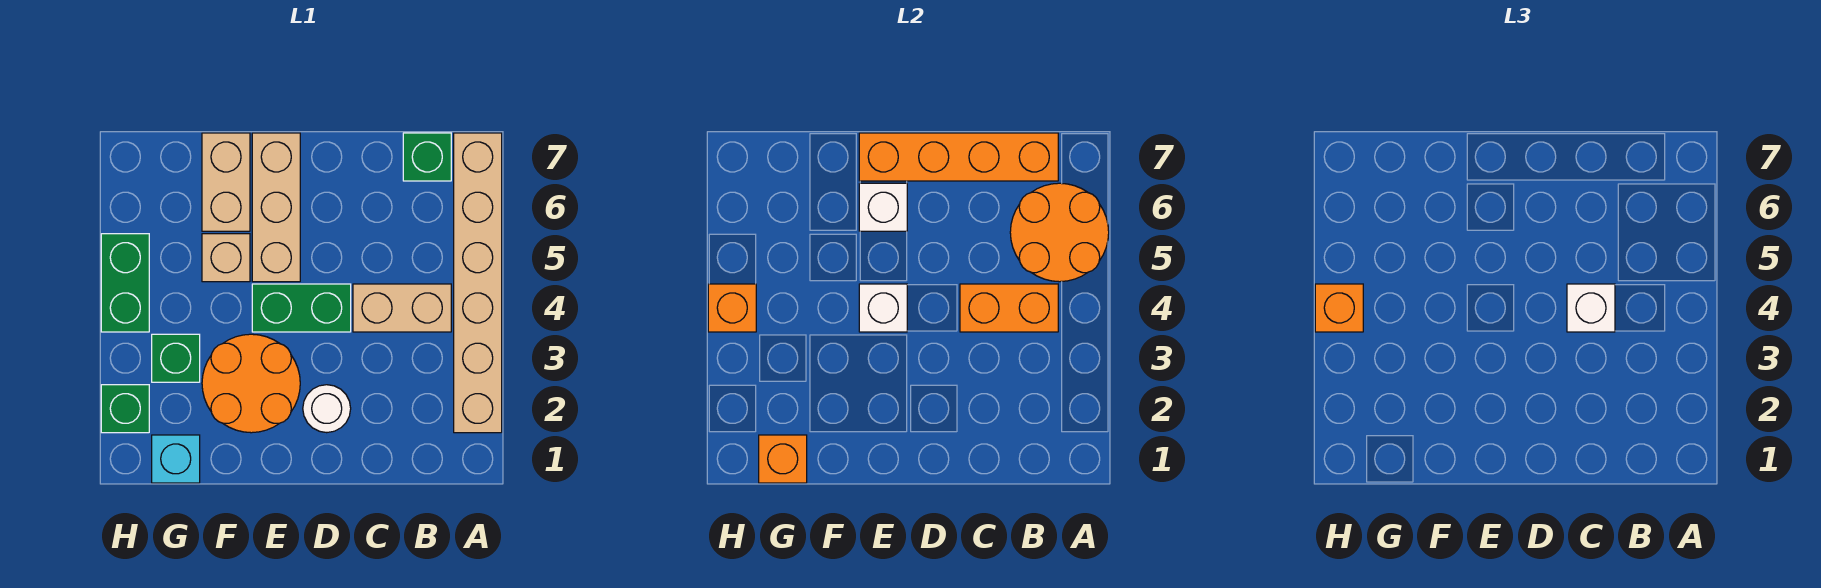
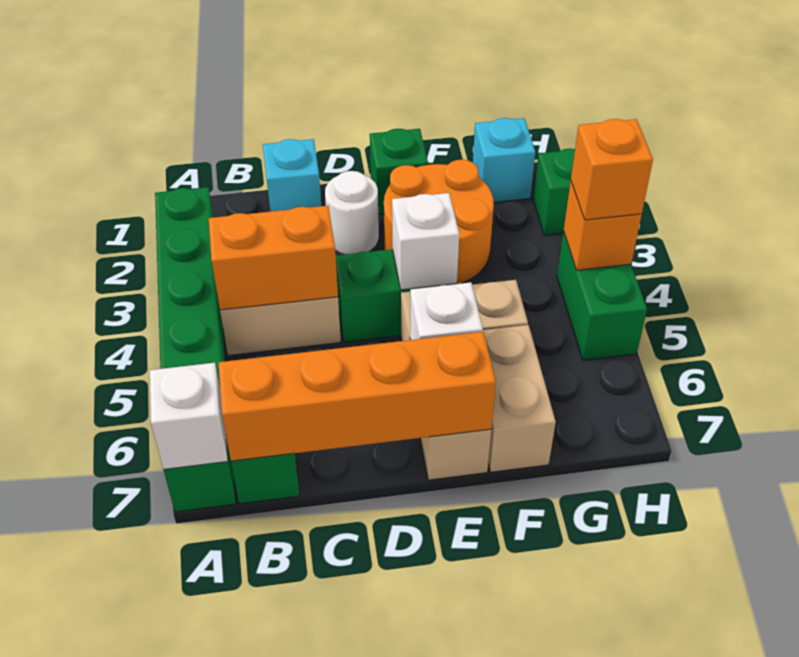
tan 1x6 brick [454,133,502,433] -> green 1x6 brick [155,187,236,512]
orange 2x2 round brick [1010,183,1109,282] -> none
none -> cyan 1x1 brick [263,139,321,212]
white 1x1 brick [1567,284,1615,332] -> white 1x1 brick moved to [150,363,228,469]
orange 1x1 brick [759,435,807,483] -> none
green 1x1 brick [152,334,200,382] -> green 1x1 brick moved to [370,129,428,214]

